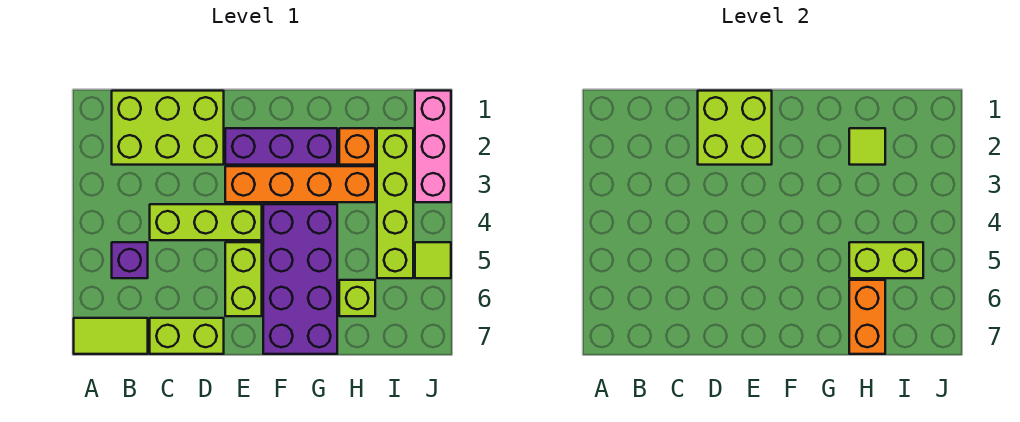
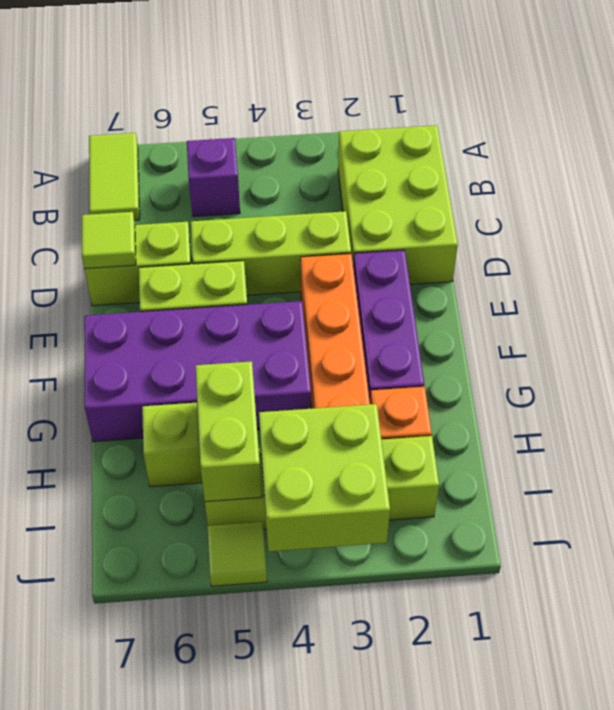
lime 1x3 brick [150,204,262,240] -> lime 1x3 brick turned to [191,211,351,295]
lime 1x2 brick [150,318,224,354] -> lime 1x2 brick turned to [85,222,192,306]
lime 2x2 brick [698,91,772,165] -> lime 2x2 brick moved to [259,404,390,551]
lime 1x1 tile [849,128,885,165] -> lime 1x1 tile moved to [82,212,136,269]
orange 1x2 brick [849,280,885,354] -> none
pink 1x3 brick [415,91,451,202] -> none

